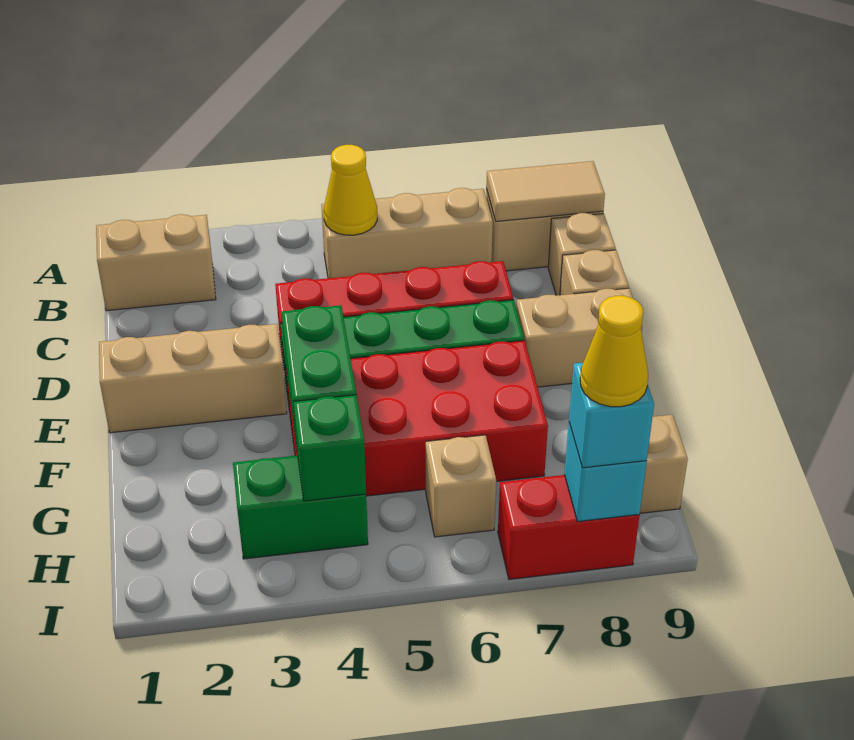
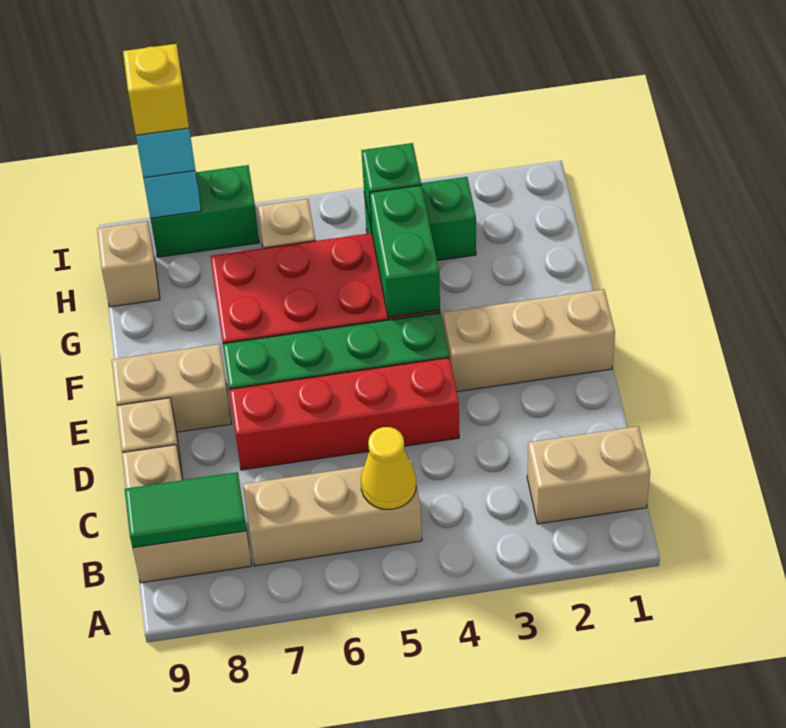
tan 1x2 tile [486,161,605,221] -> green 1x2 tile [125,472,246,548]
red 1x2 brick [498,475,639,579] -> green 1x2 brick [151,165,259,257]
yellow 1x1 cone [580,296,648,407] -> yellow 1x1 brick [123,44,189,135]

